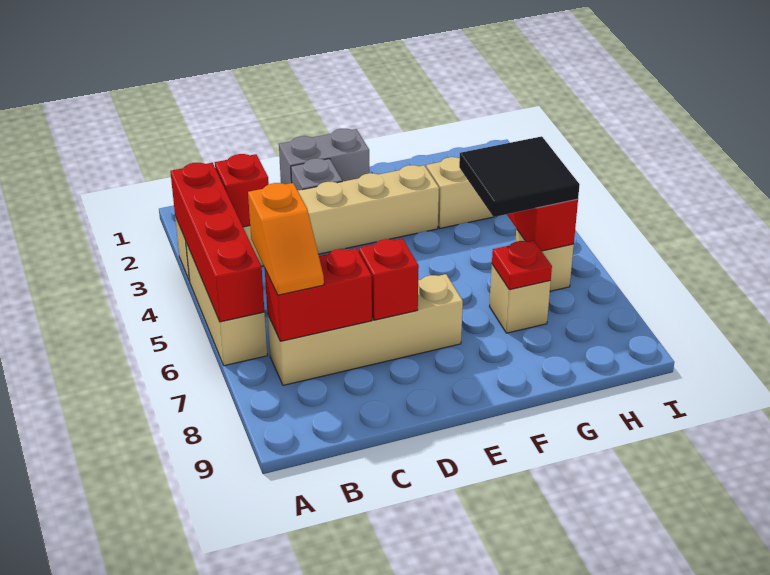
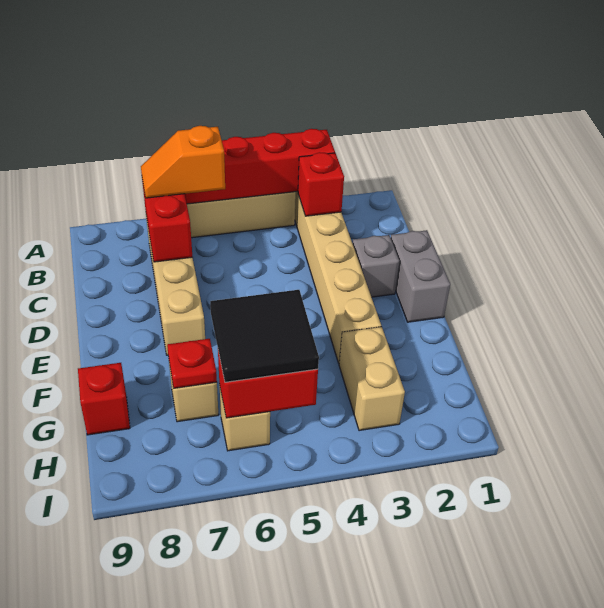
red 1x1 brick [359,239,419,320] -> red 1x1 brick moved to [78,363,130,435]

